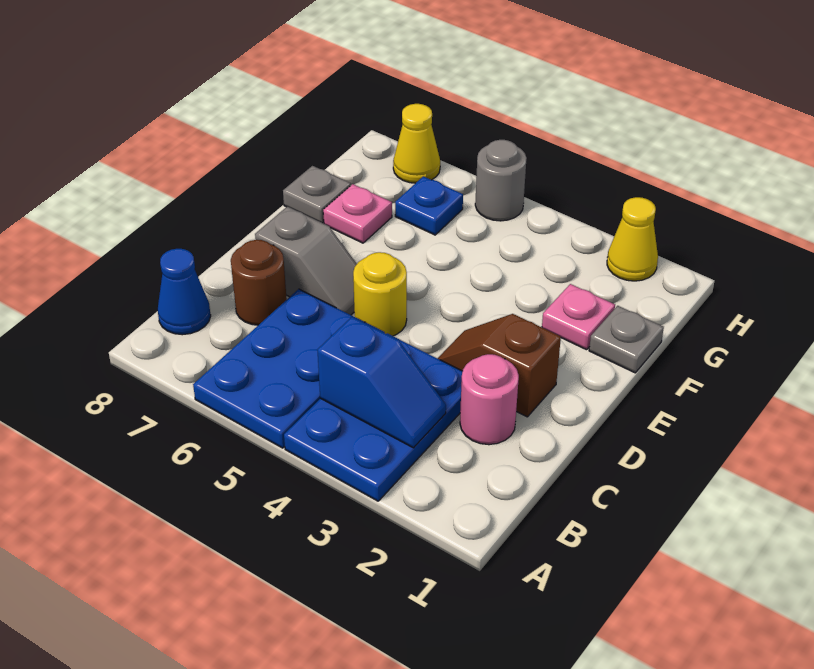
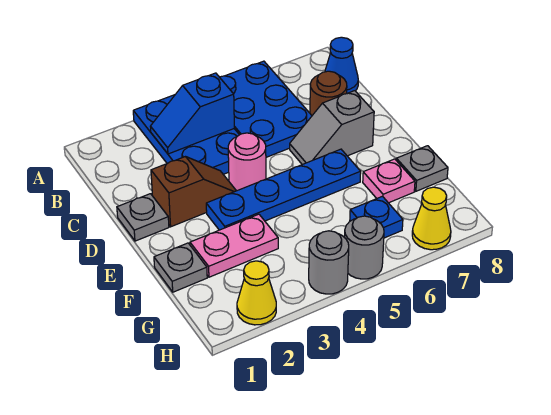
pink 1x1 round brick [460,354,519,445] -> pink 1x1 round brick moved to [228,133,266,191]
none -> grey 1x1 plate [117,194,169,241]
yellow 1x1 round brick [353,252,407,336] -> none
none -> blue 1x4 plate [206,149,361,230]
pink 1x1 plate [542,284,615,350] -> pink 1x2 plate [190,214,278,277]
none -> grey 1x1 round brick [309,231,349,294]

